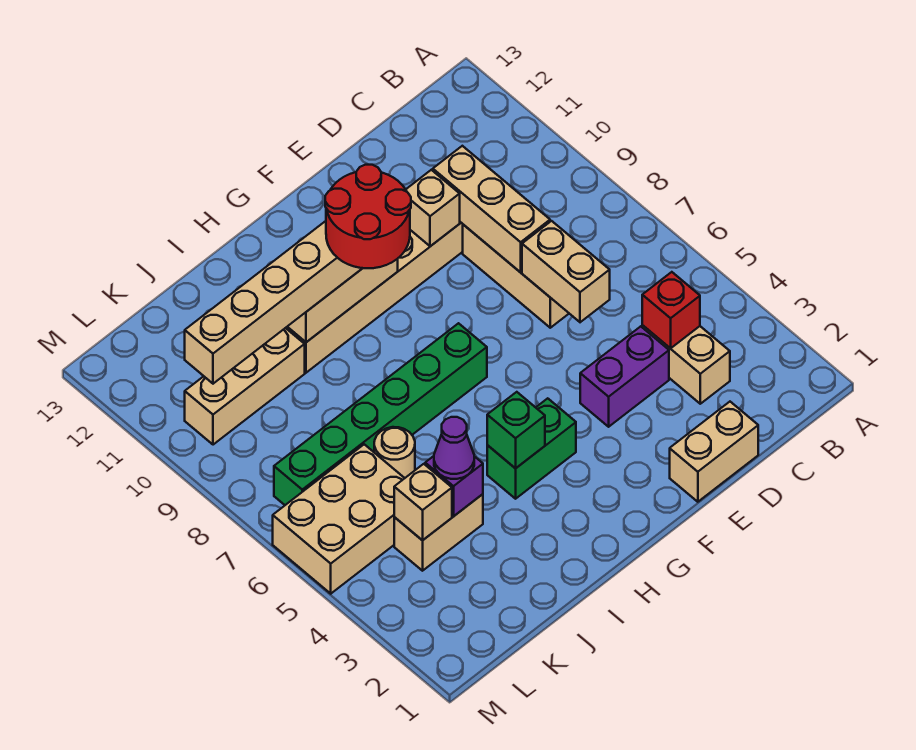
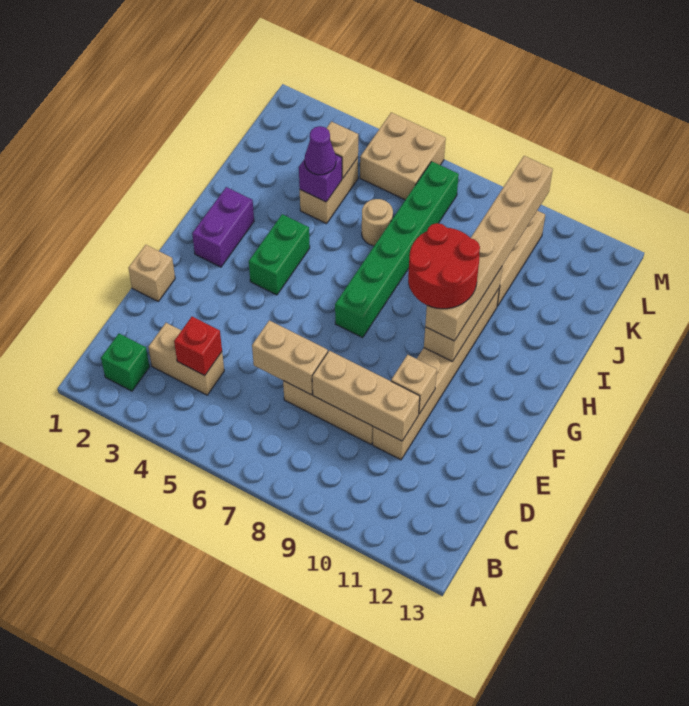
tan 1x2 brick [670,402,758,502] -> tan 1x1 brick [128,245,175,301]
purple 1x2 brick [580,326,669,427] -> purple 1x2 brick moved to [192,187,254,267]
green 1x1 brick [487,392,545,468] -> green 1x1 brick moved to [101,334,149,391]
tan 2x3 brick [273,444,405,594] -> tan 2x2 brick [360,113,446,200]

